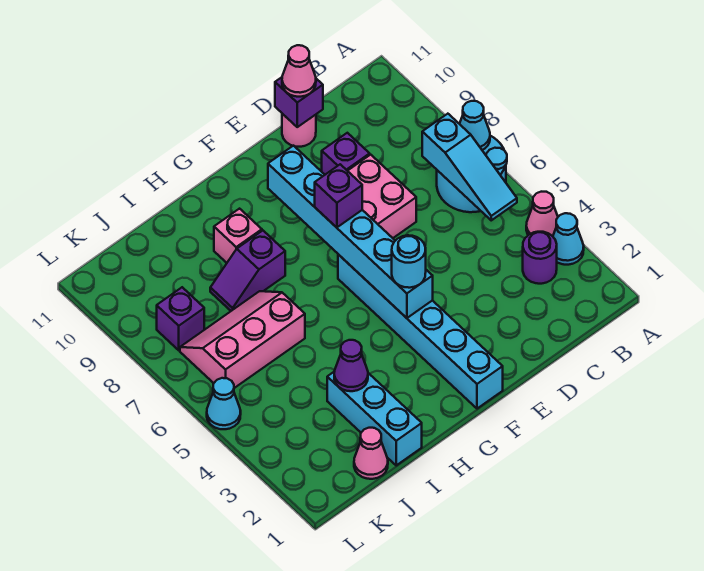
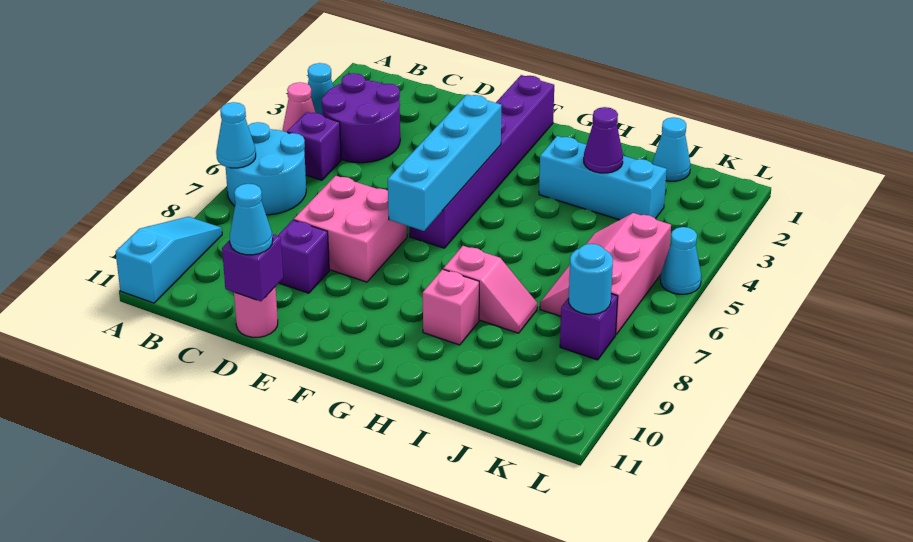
purple 1x1 round brick [523,232,557,284] -> purple 2x2 round brick [322,73,400,163]
cyan 1x3 slope [422,114,517,220] -> cyan 1x3 slope moved to [116,217,222,303]
pink 1x1 cone [282,45,316,97] -> cyan 1x1 cone [230,184,273,255]
cyan 1x6 brick [338,254,503,409] -> purple 1x6 brick [410,75,554,248]
cyan 1x6 brick [268,146,433,318] -> cyan 1x4 brick [388,94,502,231]
cyan 1x1 round brick [392,235,426,288] -> cyan 1x1 round brick moved to [569,244,613,314]
purple 1x1 brick [315,164,362,227] -> purple 1x1 brick moved to [287,112,341,180]
purple 1x2 slope [210,231,285,311] -> pink 1x2 slope [443,246,537,333]
cyan 1x3 brick [327,371,422,465] -> cyan 1x3 brick turned to [539,136,667,220]
pink 2x3 slope [180,291,305,388] -> pink 2x3 slope turned to [540,213,671,334]
pink 1x1 cone [354,428,388,479] -> cyan 1x1 cone [653,117,691,181]

